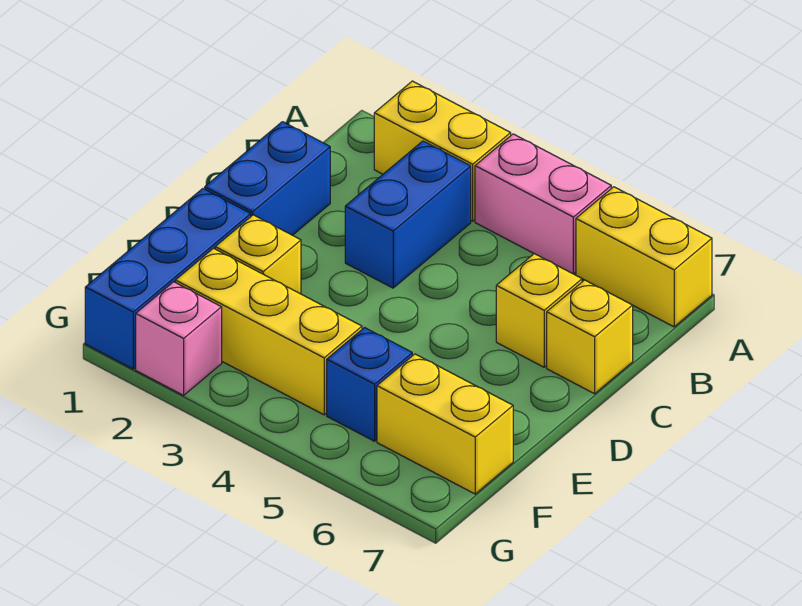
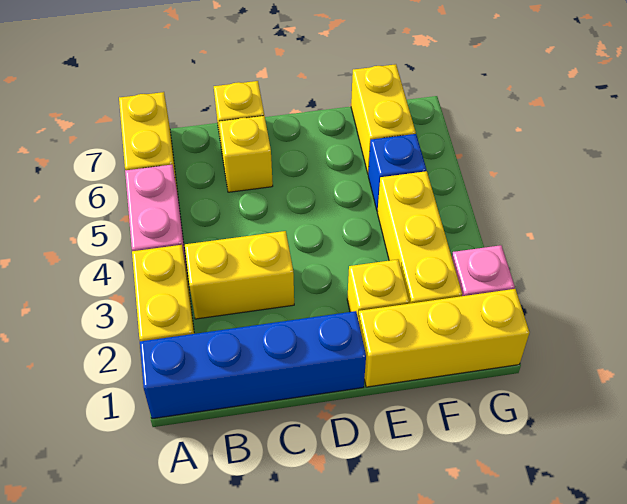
blue 1x2 brick [345,141,471,288] -> yellow 1x2 brick [185,231,294,319]
blue 1x2 brick [205,122,330,235] -> blue 1x4 brick [140,311,366,419]
blue 1x3 brick [85,189,251,369] -> yellow 1x3 brick [358,289,530,387]

